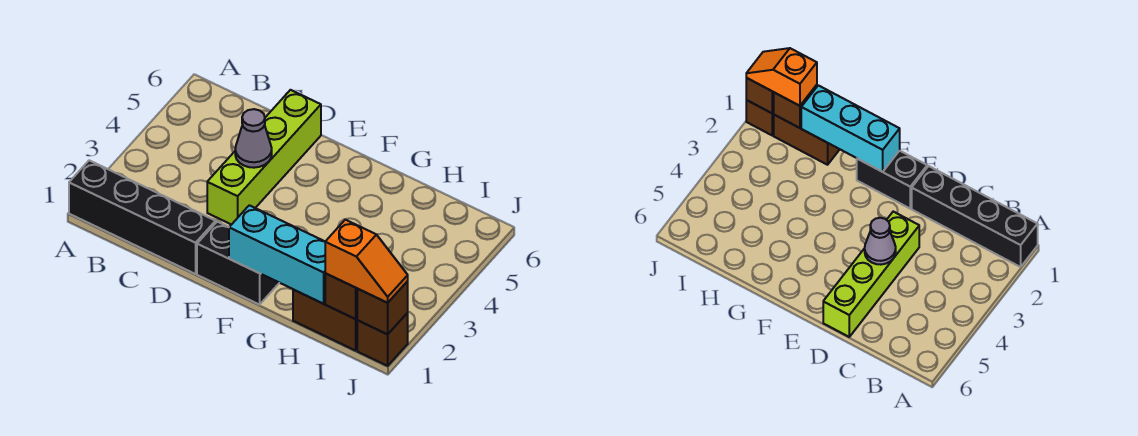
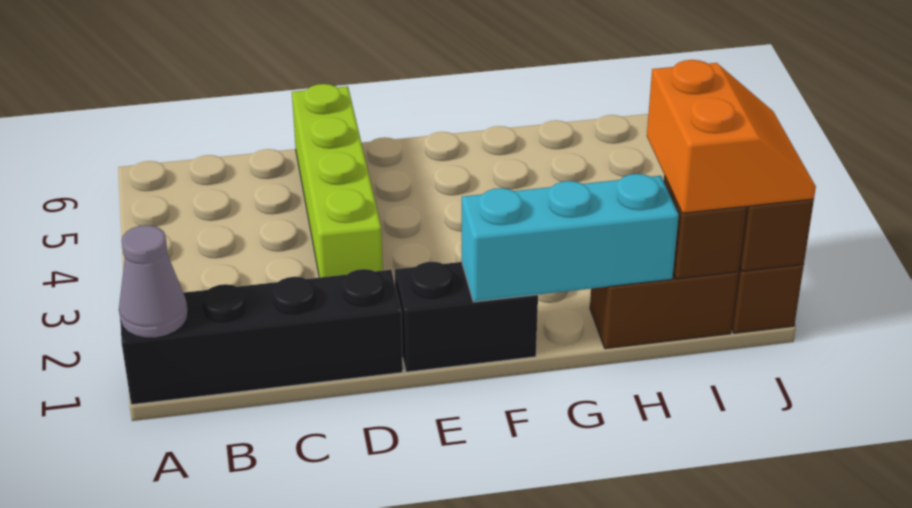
grey 1x1 cone [235,109,272,168] -> grey 1x1 cone moved to [119,225,188,338]
orange 1x2 slope [325,220,408,303] -> orange 2x2 slope [647,60,816,213]

